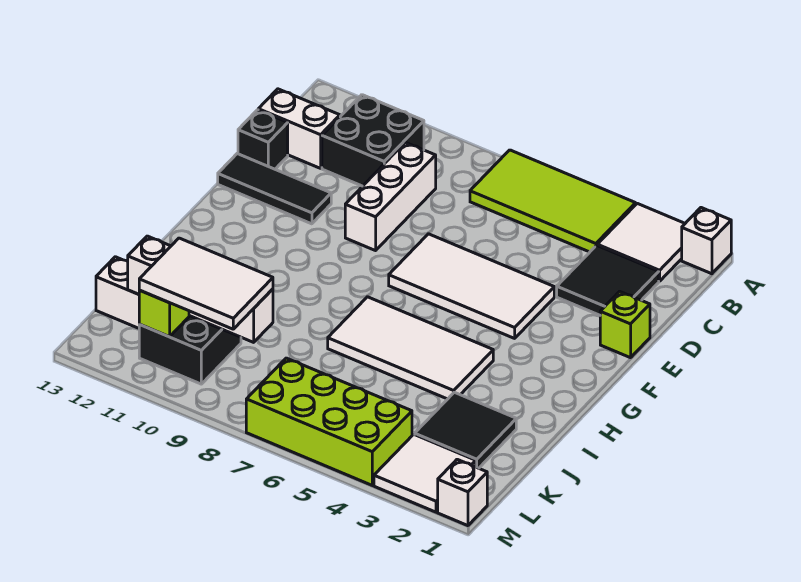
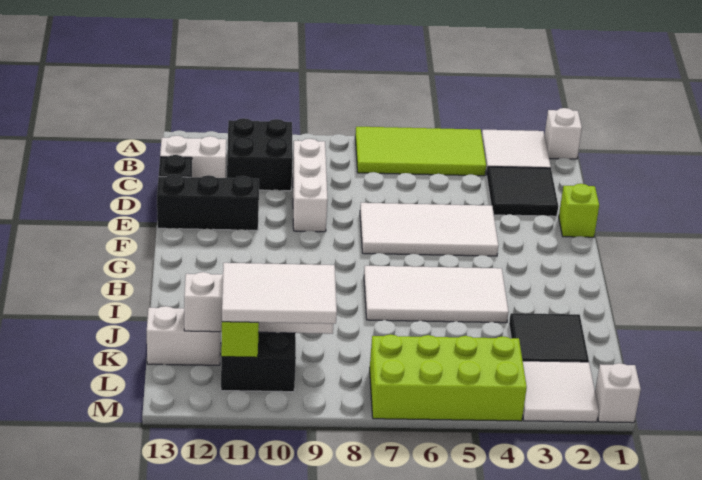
black 1x3 tile [218,154,331,224] -> black 1x3 brick [157,175,259,230]

